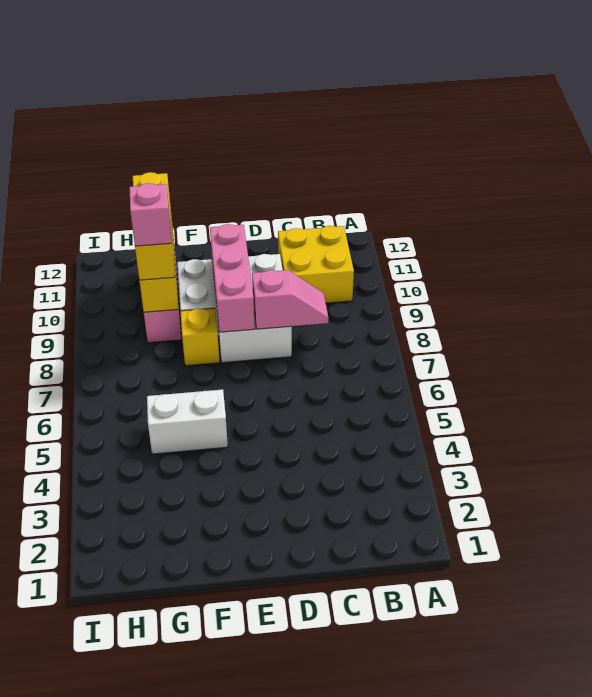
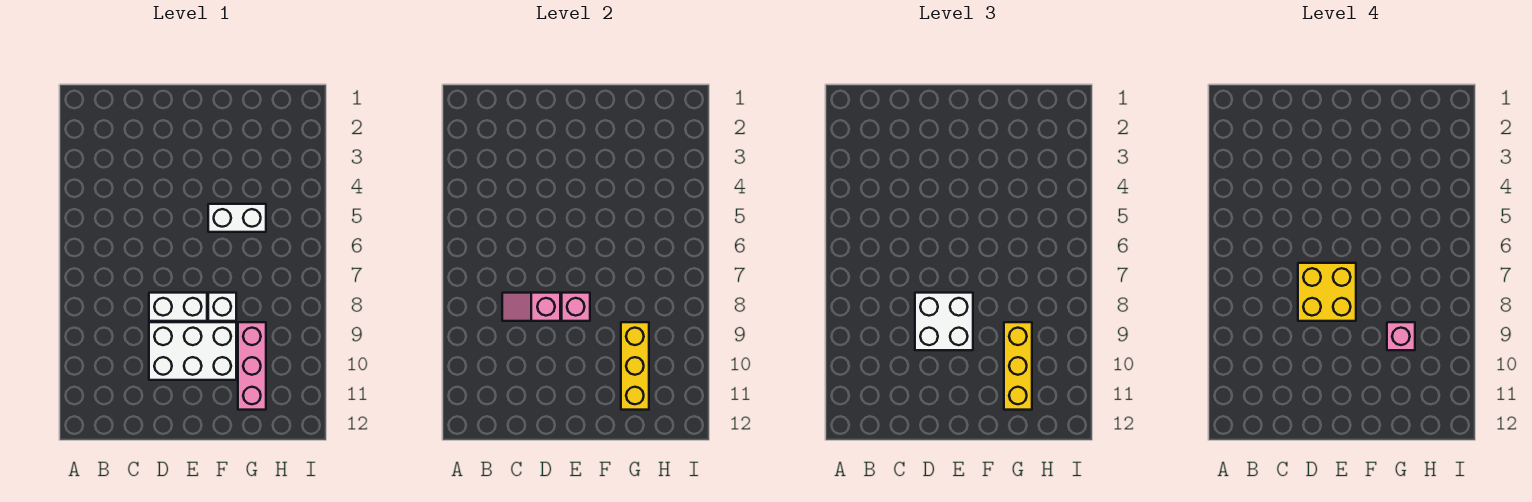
yellow 2x2 brick [278,226,354,303] -> yellow 2x2 brick moved to [1298,263,1356,321]
none -> white 2x2 brick [915,293,973,350]
pink 1x3 brick [210,224,255,332] -> pink 1x1 brick [562,293,590,321]
yellow 1x1 brick [180,308,220,366] -> white 1x1 brick [208,293,236,321]

